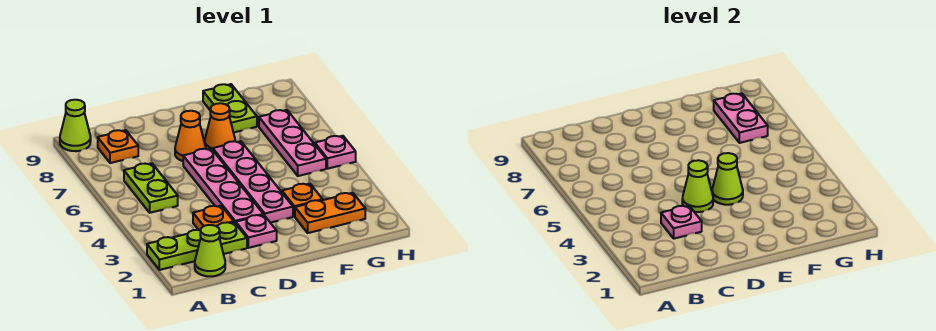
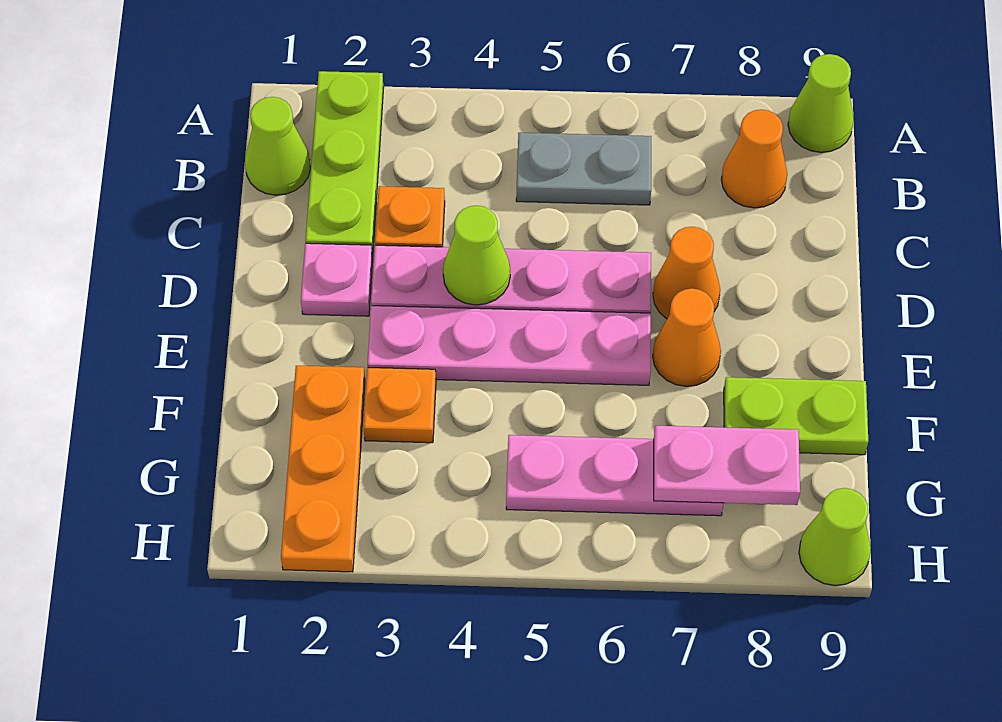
lime 1x2 plate [124,163,178,213] -> grey 1x2 plate [516,133,651,205]
orange 1x1 plate [98,130,138,163] -> orange 1x1 cone [721,110,787,208]
pink 1x1 plate [661,206,702,239] -> none
lime 1x1 cone [712,153,743,205] -> lime 1x1 cone moved to [799,488,871,585]
orange 1x2 plate [295,193,365,233] -> orange 1x3 plate [281,366,365,572]
pink 1x1 plate [315,136,356,169] -> none

